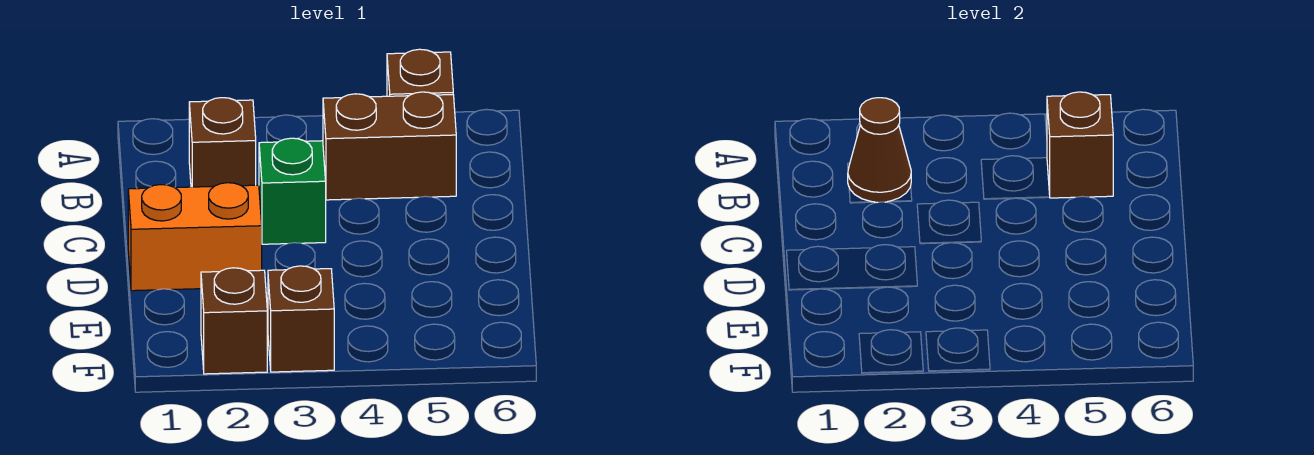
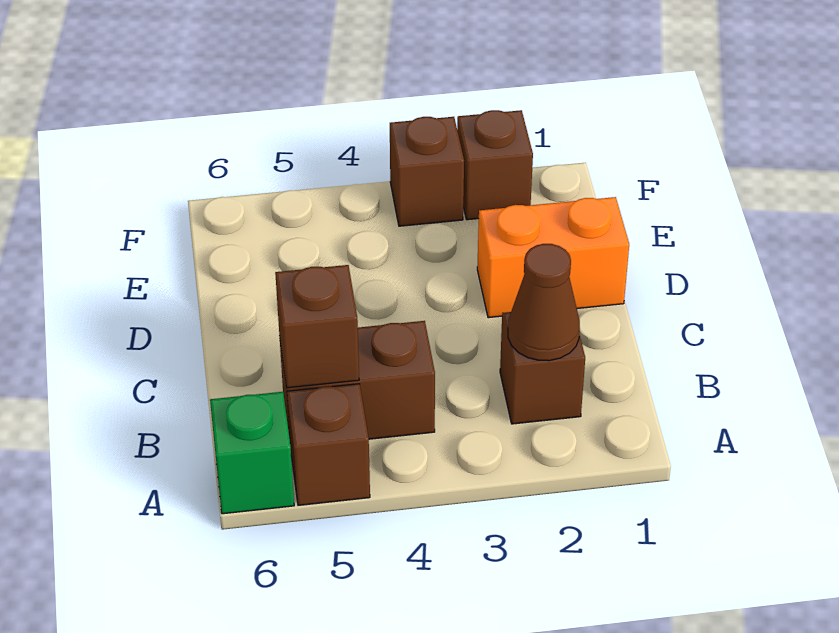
green 1x1 brick [259,138,326,244] -> green 1x1 brick moved to [210,392,294,514]

